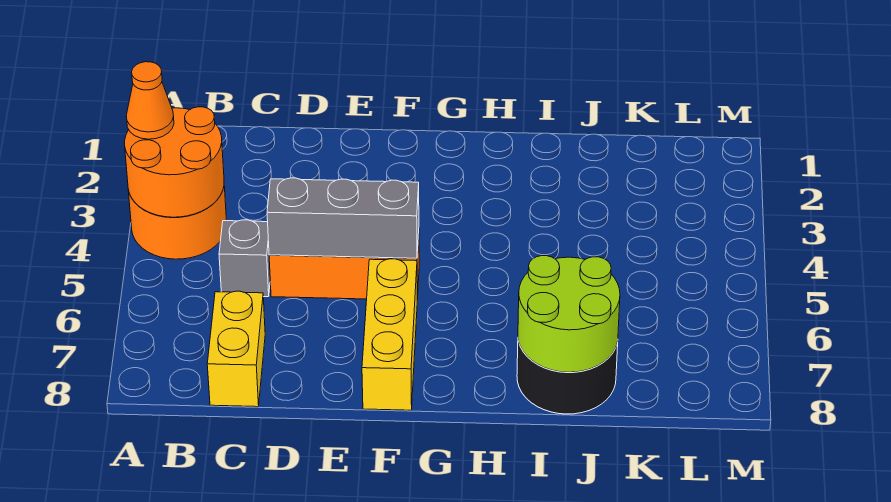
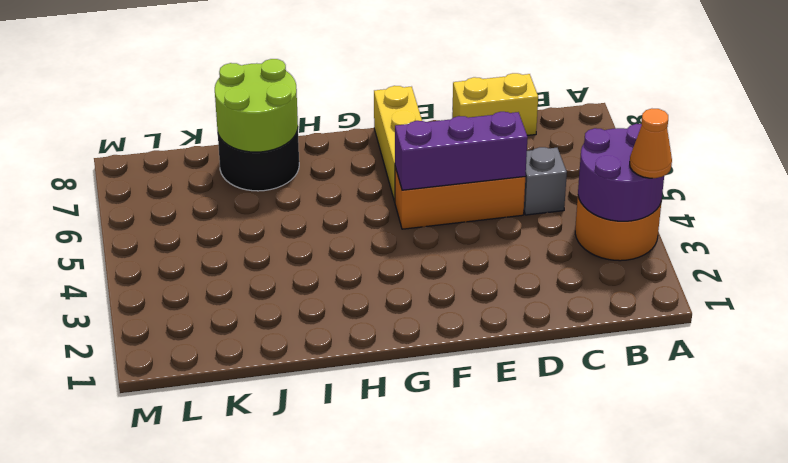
orange 2x2 round brick [125,107,224,217] -> purple 2x2 round brick [578,124,664,221]
yellow 1x2 brick [207,291,265,407] -> yellow 1x2 brick turned to [452,73,538,135]
grey 1x3 brick [267,178,419,258] -> purple 1x3 brick [395,112,528,190]

